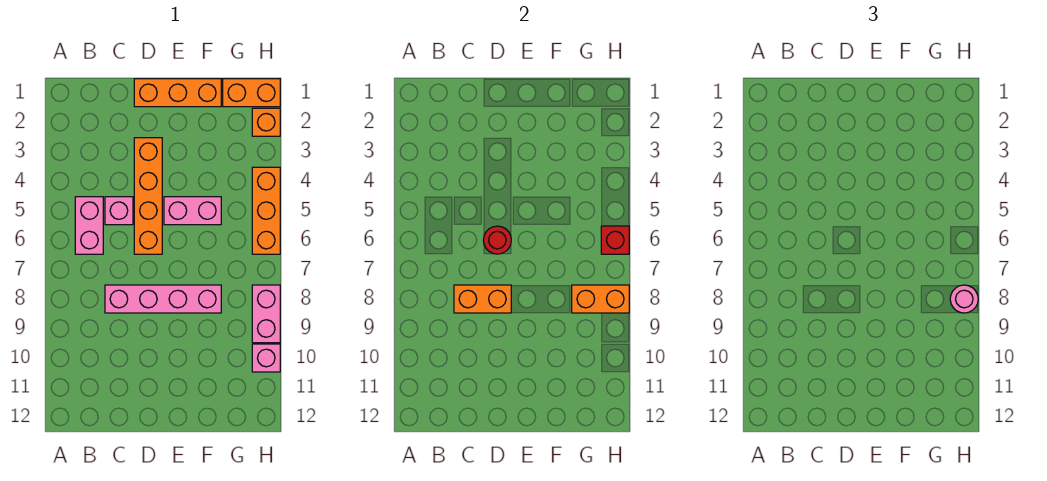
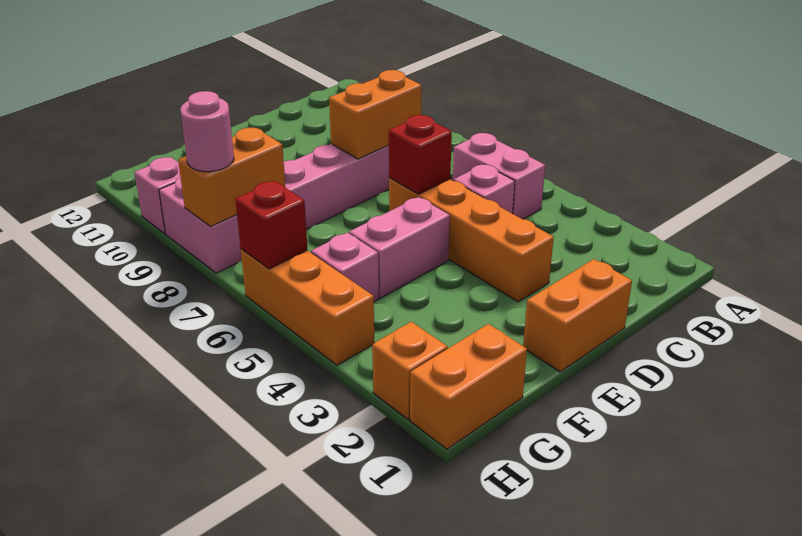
orange 1x3 brick [134,79,221,107] -> orange 1x2 brick [523,259,632,372]
red 1x1 round brick [483,226,511,254] -> red 1x1 brick [389,115,452,194]
none -> pink 1x1 brick [311,233,379,302]

